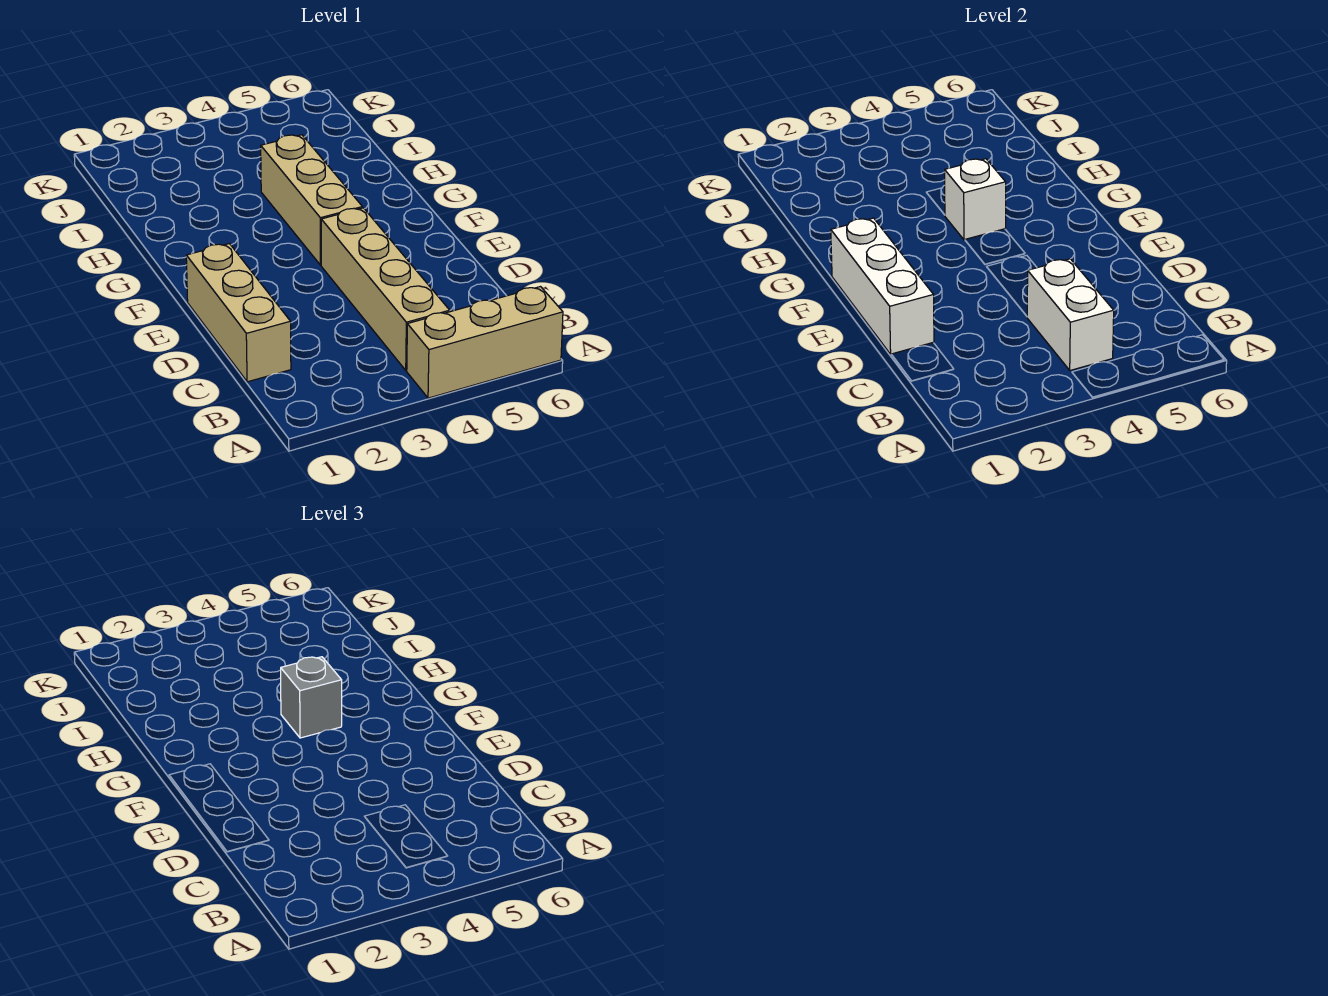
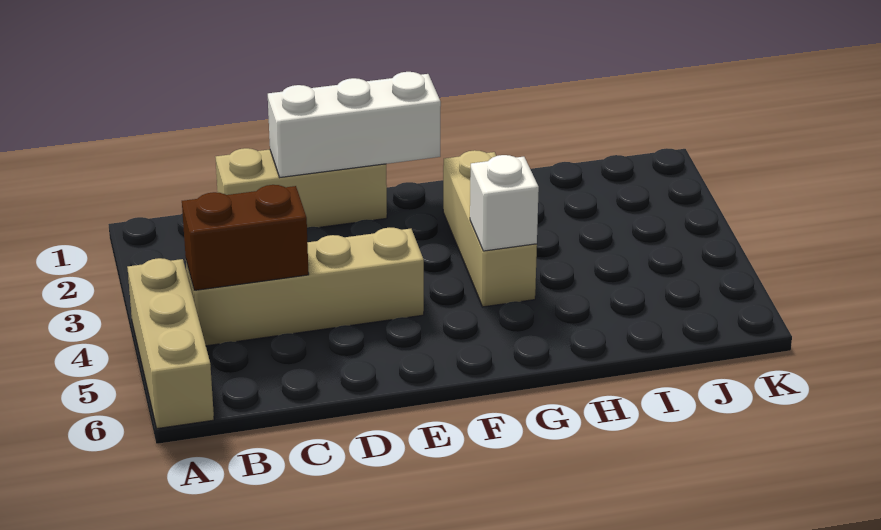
white 1x2 brick [1027,259,1114,370] -> brown 1x2 brick [182,185,309,290]
tan 1x3 brick [261,135,362,265] -> tan 1x3 brick turned to [443,150,537,307]
grey 1x1 brick [281,657,342,738] -> none

